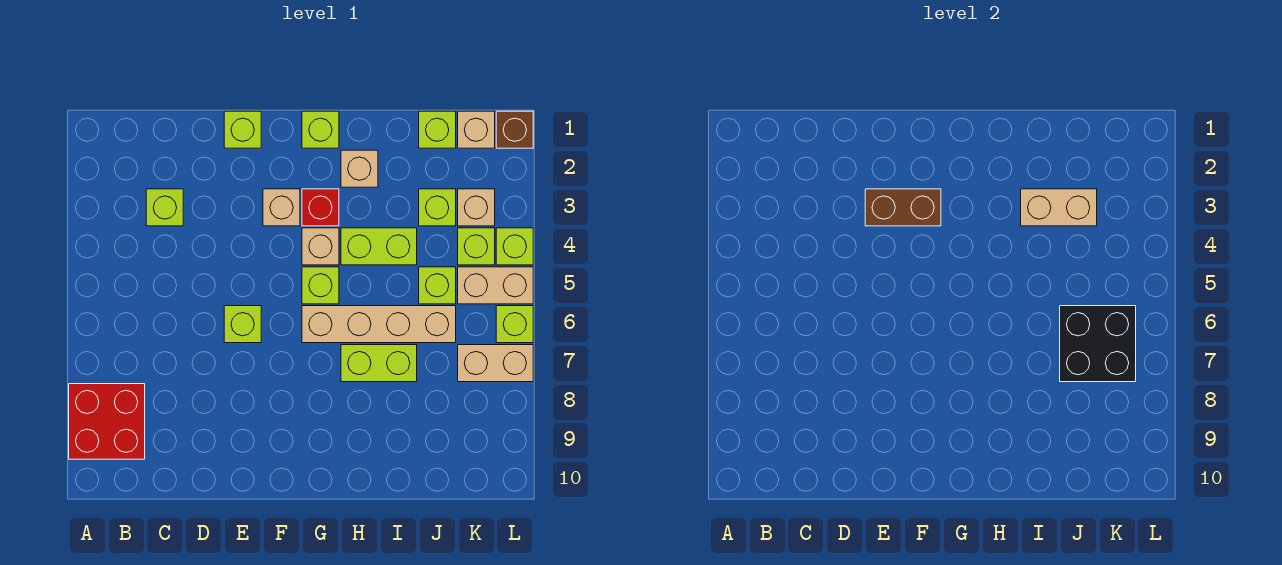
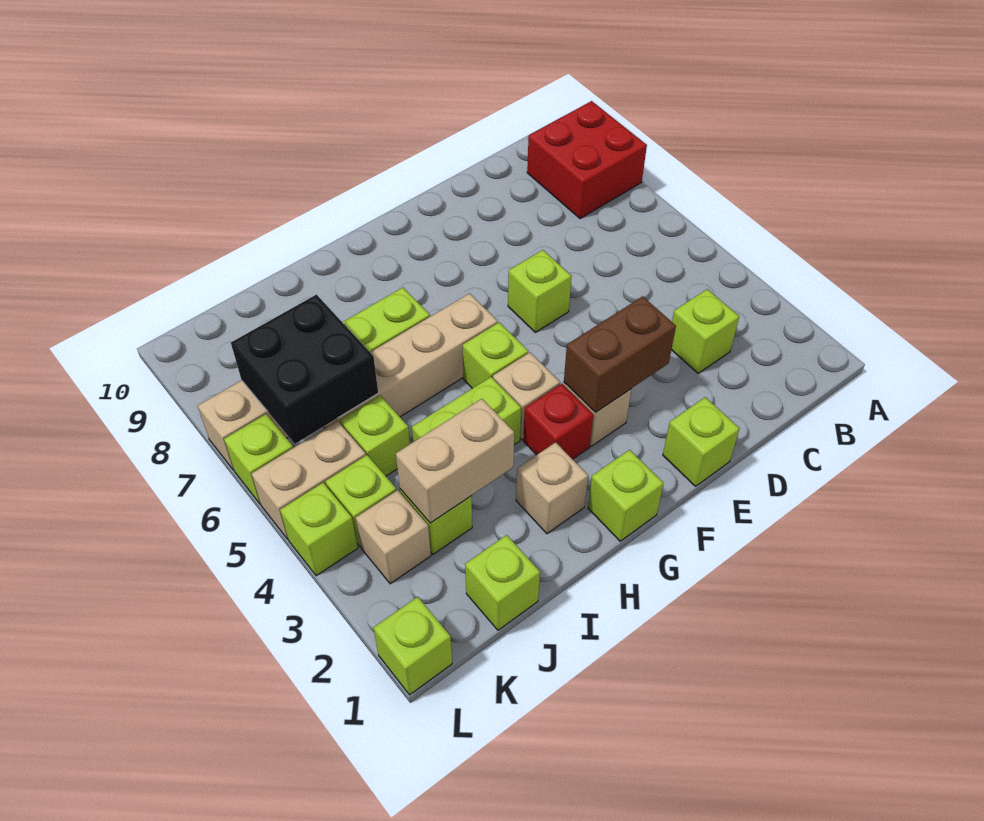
tan 1x1 brick [458,111,495,148] -> none
brown 1x1 brick [496,111,533,148] -> lime 1x1 brick [373,597,452,695]

